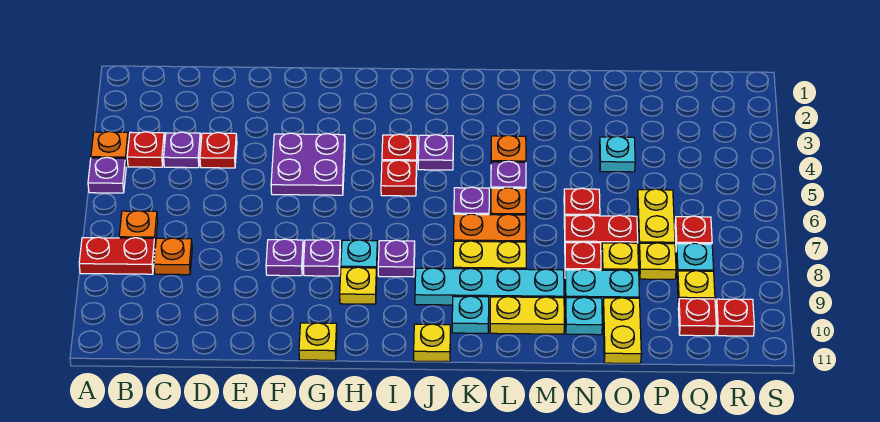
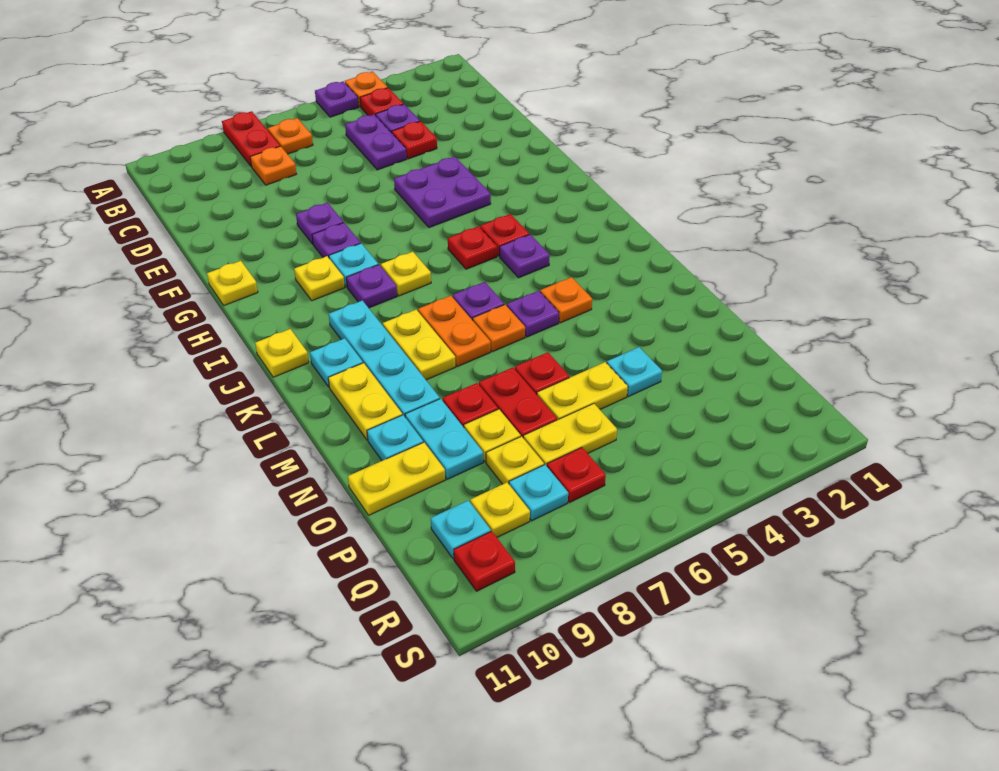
none -> purple 1x2 plate [345,115,407,170]
none -> yellow 1x1 plate [381,252,431,296]
none -> yellow 1x2 plate [537,362,628,420]
red 1x1 plate [678,299,716,336] -> cyan 1x1 plate [431,500,491,559]

